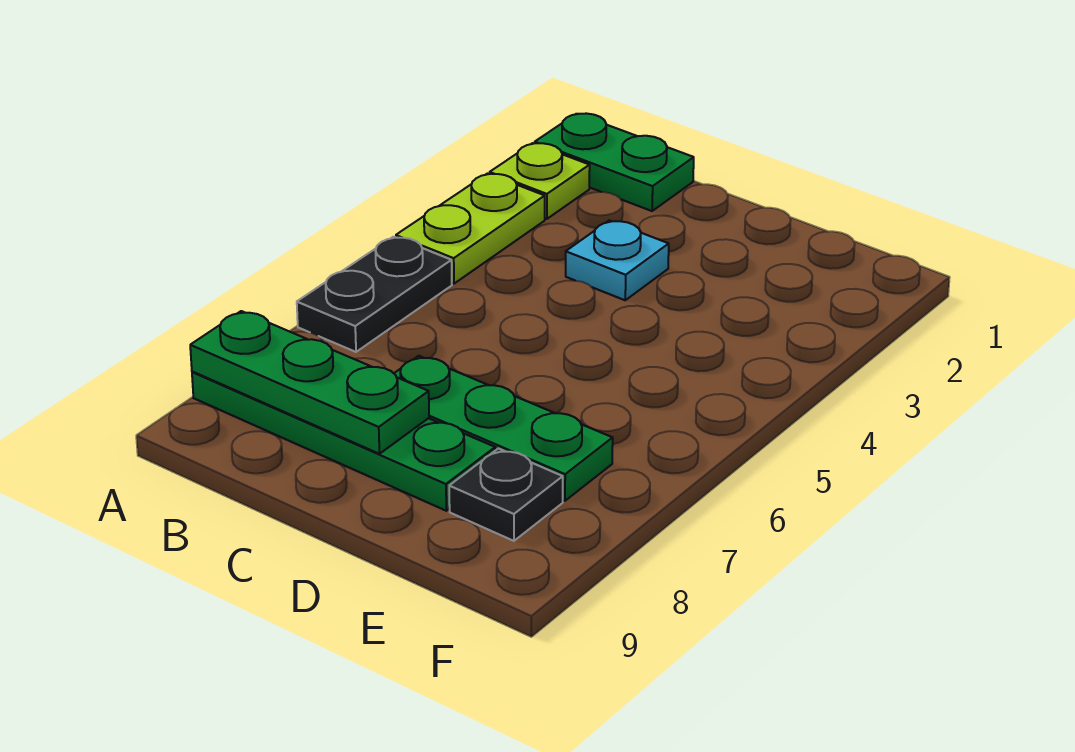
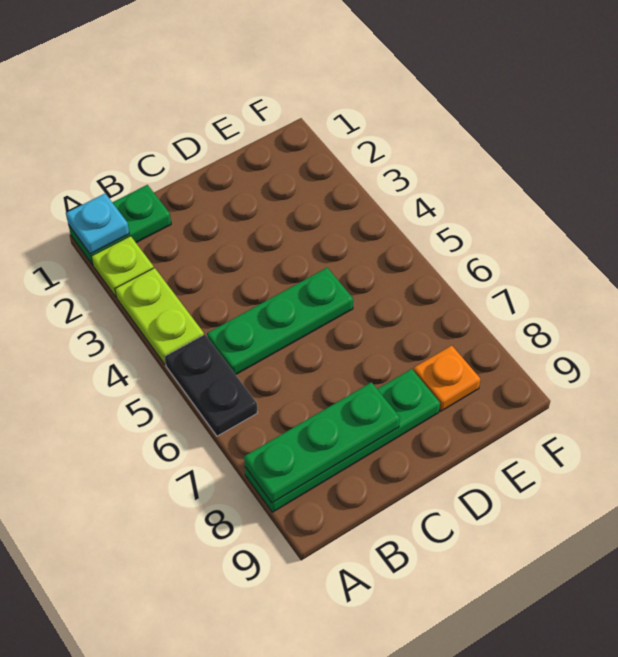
cyan 1x1 plate [566,221,669,300] -> cyan 1x1 plate moved to [66,194,129,254]
green 1x3 plate [394,356,613,501] -> green 1x3 plate moved to [207,268,353,375]
black 1x1 plate [449,449,563,541] -> orange 1x1 plate [413,345,480,411]

